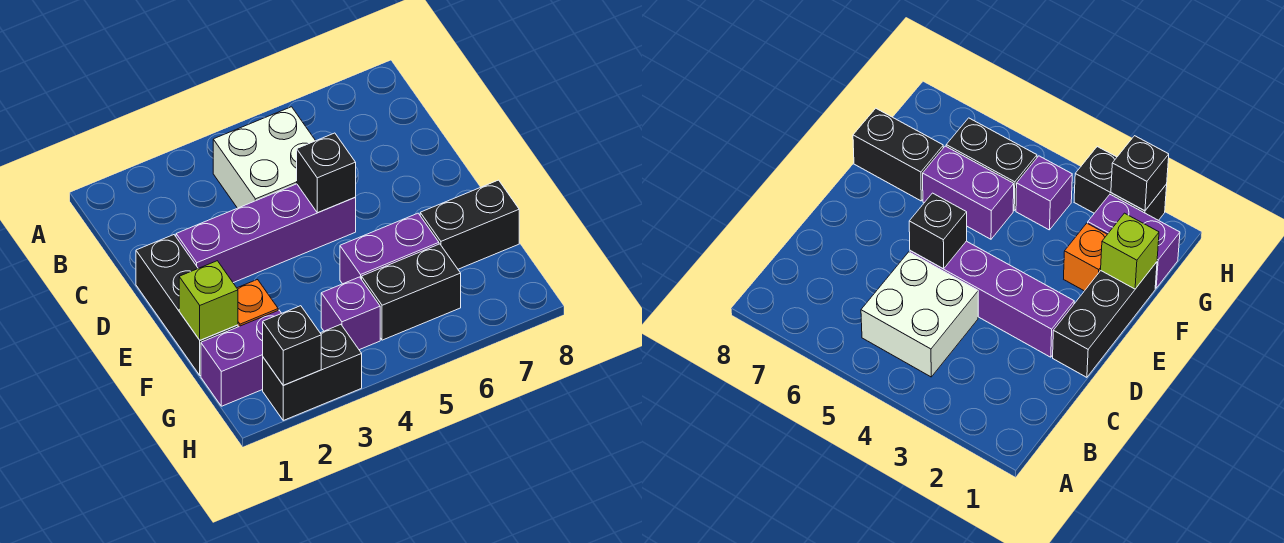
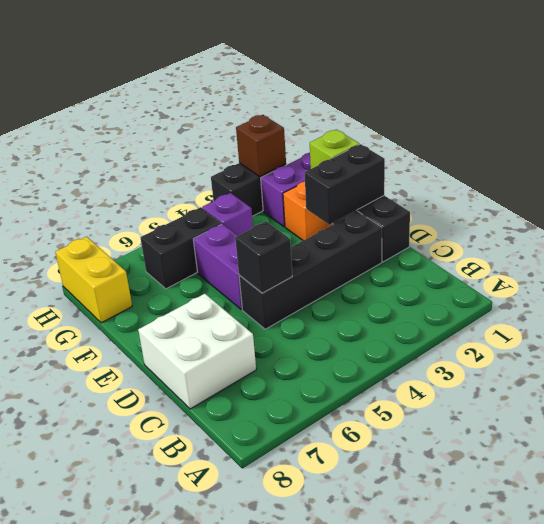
white 2x2 brick [213,107,315,208] -> white 2x2 brick moved to [138,294,256,409]
purple 1x4 brick [176,184,356,283] -> black 1x4 brick [239,211,382,329]
purple 1x2 brick [340,213,439,284] -> purple 1x2 brick turned to [193,224,242,310]
black 1x2 brick [420,180,519,269] -> black 1x2 brick moved to [304,144,385,225]
none -> yellow 1x2 brick [55,237,132,323]
black 1x1 brick [263,306,321,385] -> brown 1x1 brick [236,115,286,176]

